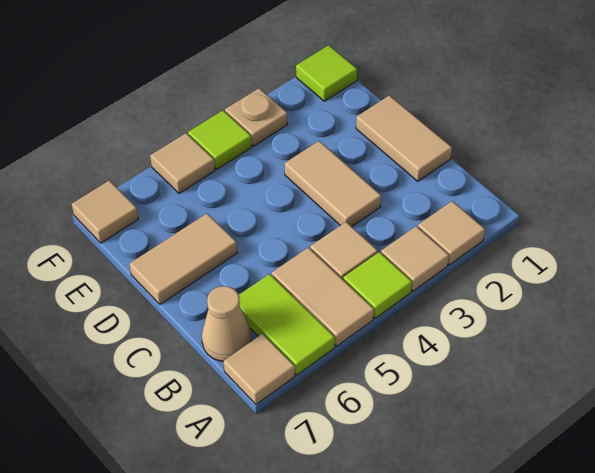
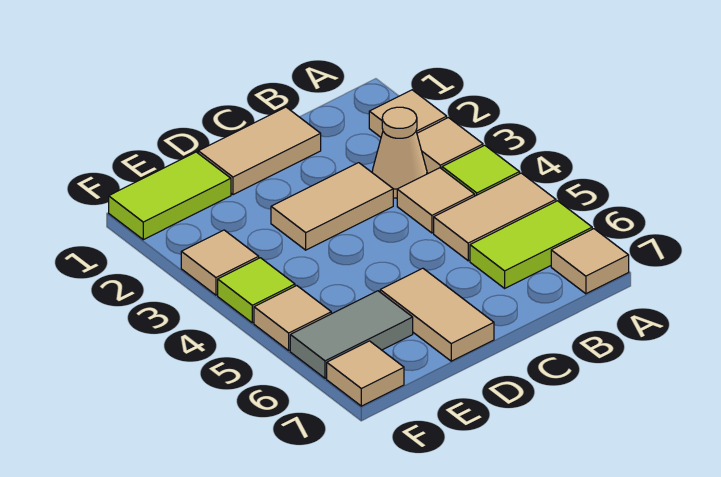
tan 1x1 cone [202,286,251,361] -> tan 1x1 cone moved to [372,107,427,198]
none -> grey 1x2 tile [290,291,413,378]
lime 1x1 tile [296,45,357,101] -> lime 1x2 tile [109,152,231,240]
tan 1x1 plate [225,88,288,146] -> tan 1x1 tile [181,230,259,295]

